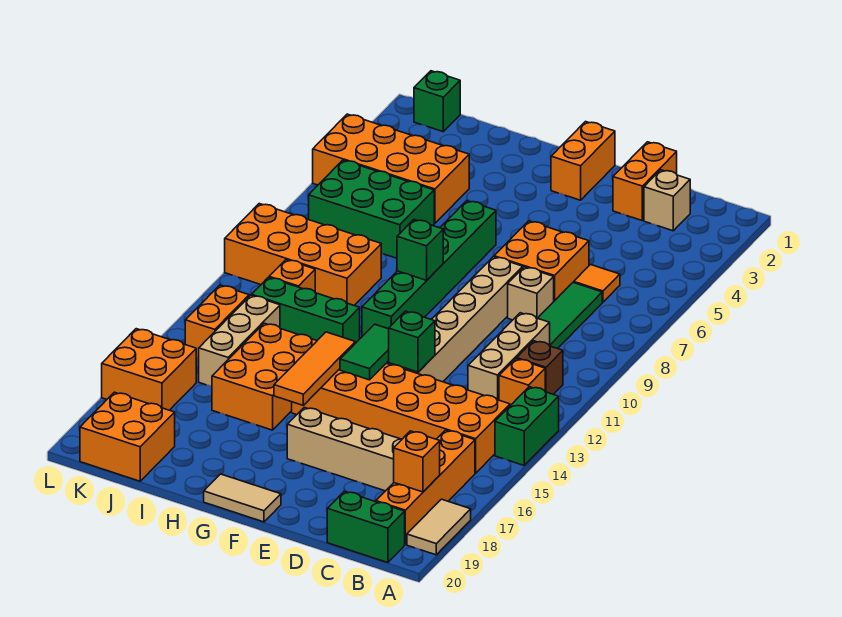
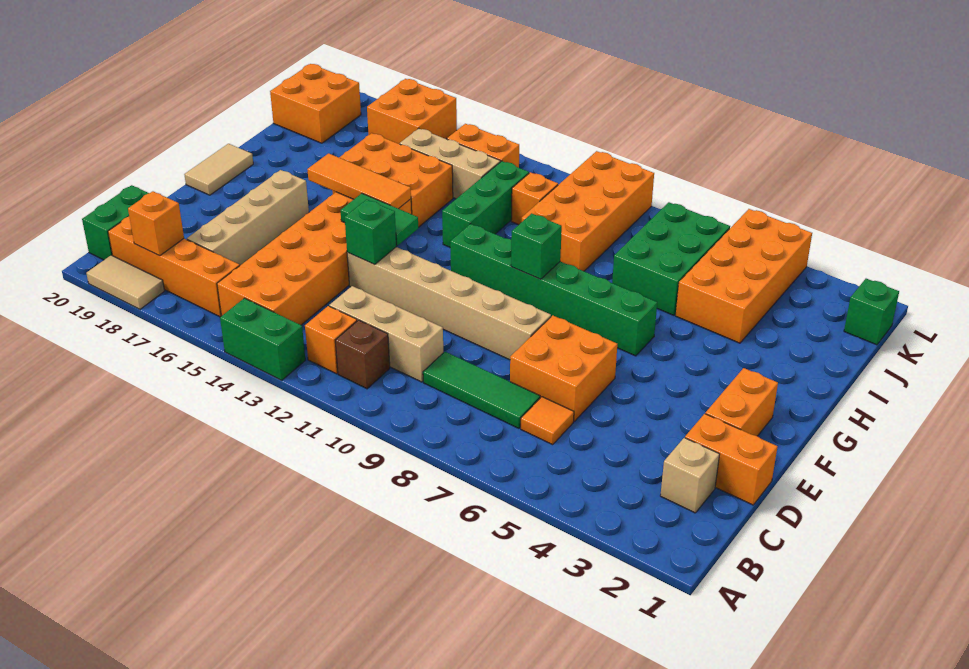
tan 1x1 brick [508,267,554,320] -> none
orange 1x2 brick [551,122,615,200] -> orange 1x2 brick turned to [705,368,778,436]

